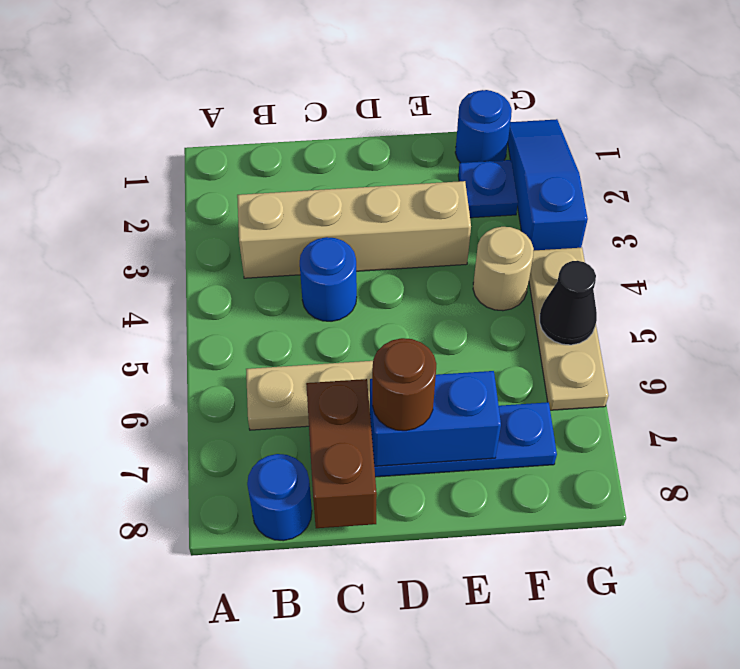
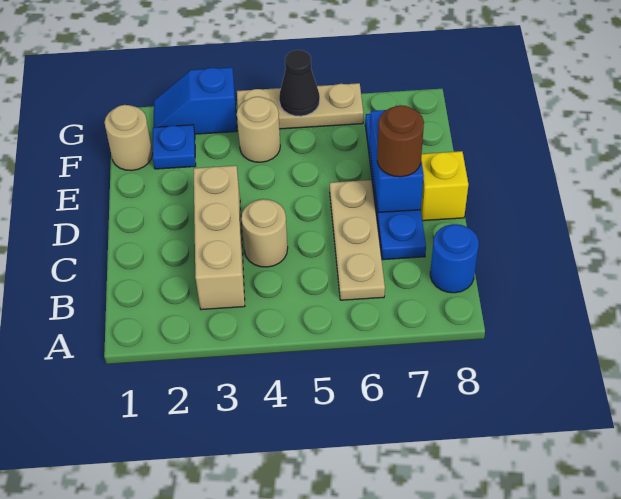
tan 1x4 brick [237,181,471,278] -> tan 1x3 brick [194,166,245,310]
blue 1x1 round brick [300,237,357,321] -> tan 1x1 round brick [241,199,288,267]
brown 1x2 brick [306,379,377,528] -> none
none -> yellow 1x1 brick [421,151,468,221]
blue 1x1 round brick [455,90,512,163] -> tan 1x1 round brick [104,105,153,171]
blue 1x3 slope [508,119,588,251] -> blue 1x2 slope [154,67,237,134]

